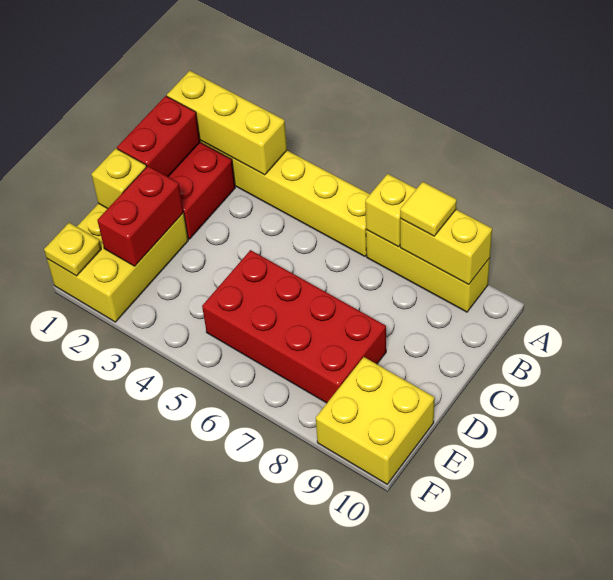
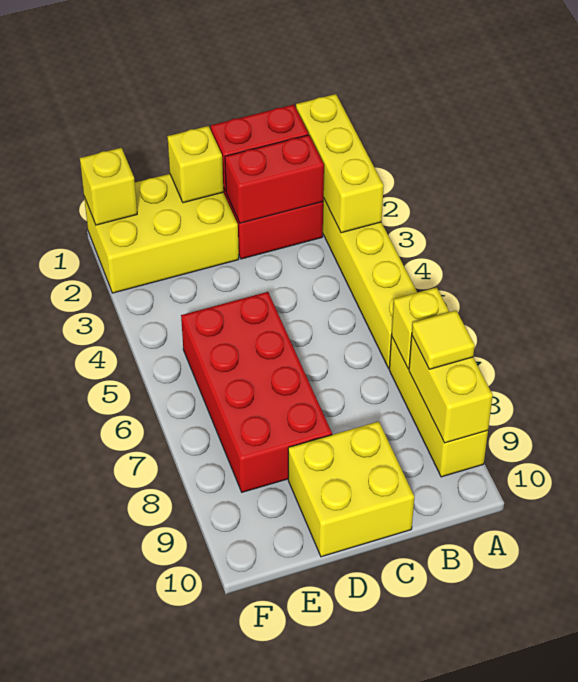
red 1x2 brick [97,166,183,266] -> red 1x2 brick moved to [225,135,324,223]
yellow 2x2 brick [316,357,435,484] -> yellow 2x2 brick moved to [288,422,414,557]
yellow 1x1 plate [44,223,101,276] -> yellow 1x1 brick [80,148,137,225]

